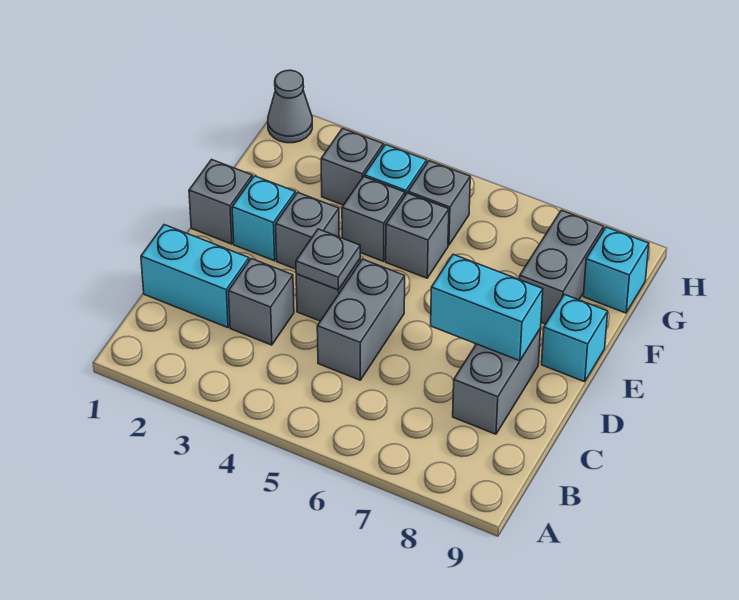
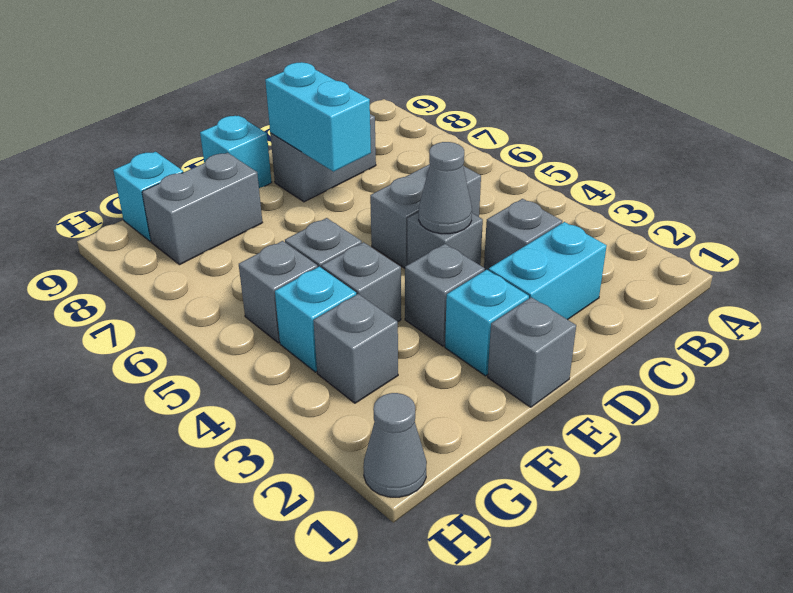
cyan 1x2 brick [141,225,249,328] -> cyan 1x2 brick turned to [489,222,607,320]
grey 1x1 plate [296,229,360,290] -> grey 1x1 cone [419,142,472,234]

